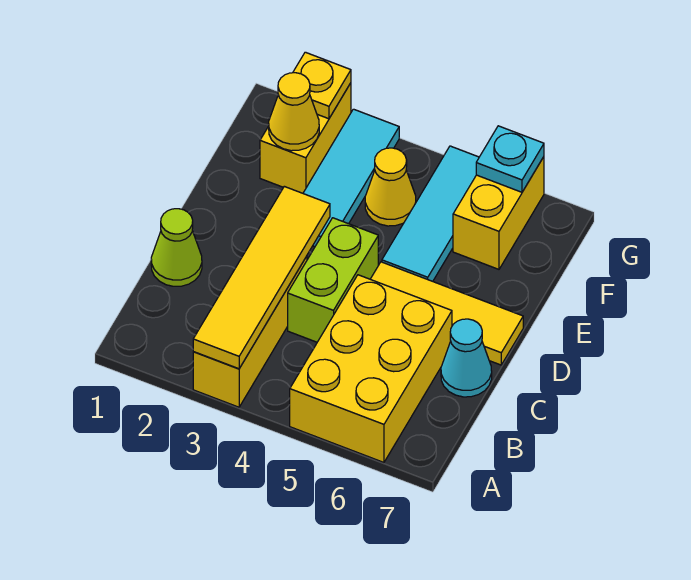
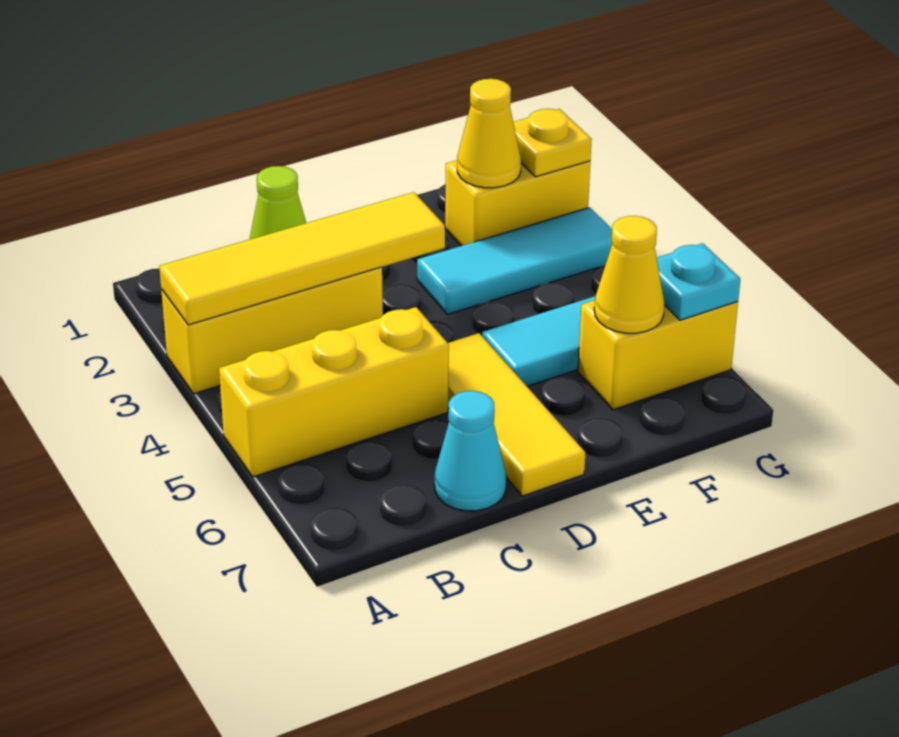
yellow 2x3 brick [290,275,452,462] -> yellow 1x3 brick [219,307,449,477]
lime 1x2 brick [288,218,378,342] -> none
yellow 1x1 cone [365,148,416,226] -> yellow 1x1 cone moved to [594,216,664,333]

